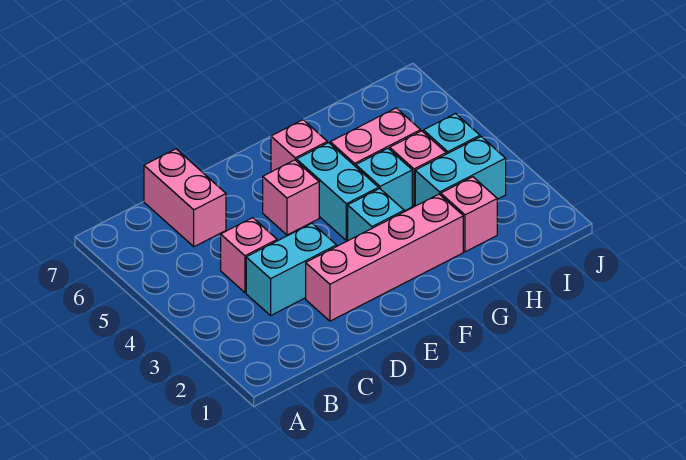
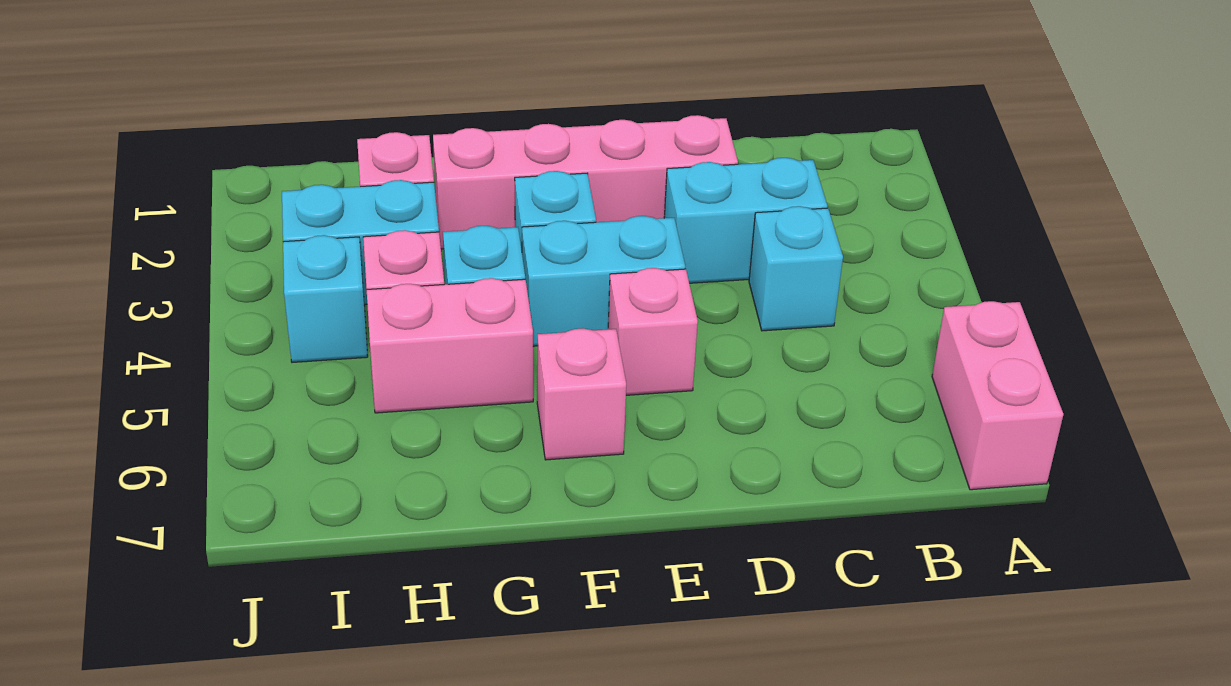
pink 1x1 brick [221,218,277,293] -> cyan 1x1 brick [749,206,843,331]
pink 1x2 brick [144,149,226,247] -> pink 1x2 brick moved to [932,301,1063,490]
cyan 1x2 brick [296,143,379,241] -> cyan 1x2 brick turned to [522,216,685,346]

